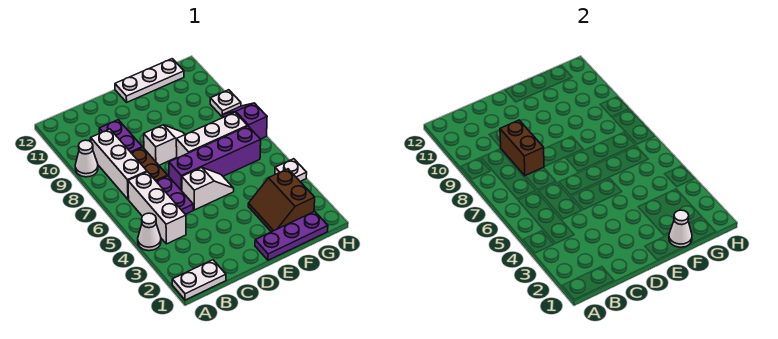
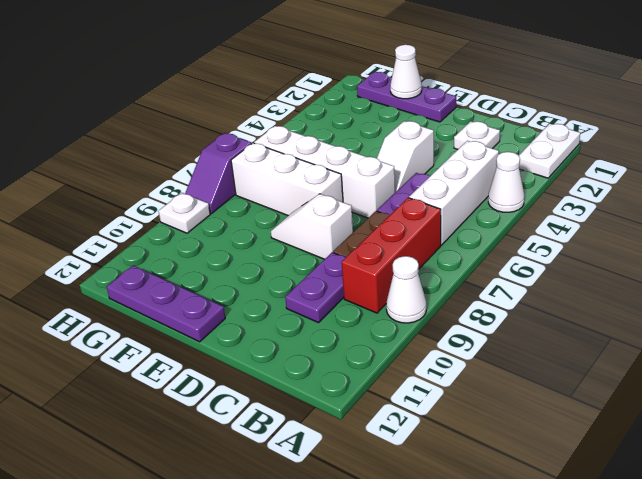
white 1x2 plate [172,260,226,300] -> white 1x2 plate turned to [519,124,580,178]
white 1x3 brick [91,129,147,199] -> red 1x3 brick [342,198,441,313]
brown 1x2 brick [500,120,544,176] -> none
white 1x2 slope [182,167,234,210] -> white 1x2 slope turned to [377,121,434,192]
purple 1x4 brick [169,126,261,191] -> white 1x4 brick [254,126,395,218]
white 1x3 plate [115,59,184,102] -> purple 1x3 plate [107,266,225,342]
brown 2x2 slope [248,169,315,232] -> none
white 1x1 plate [275,159,307,181] -> white 1x1 plate moved to [454,121,500,149]

